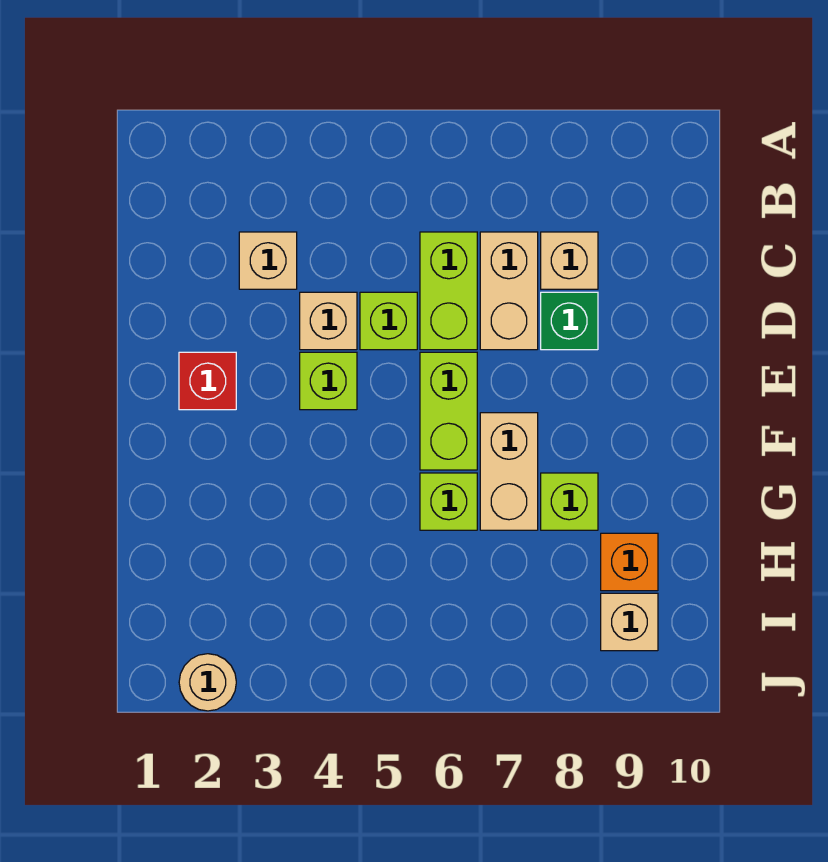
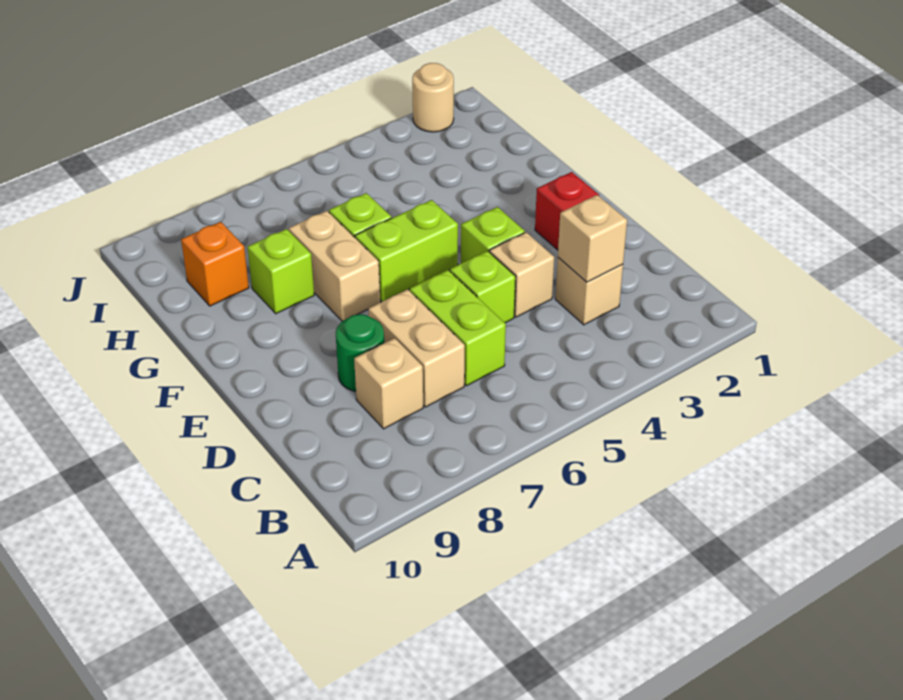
green 1x1 brick [541,292,598,350] -> green 1x1 round brick [336,314,384,391]
lime 1x2 brick [420,352,477,470] -> lime 1x2 brick turned to [355,200,458,302]
tan 1x1 brick [601,593,658,651] -> tan 1x1 brick moved to [558,195,627,282]

